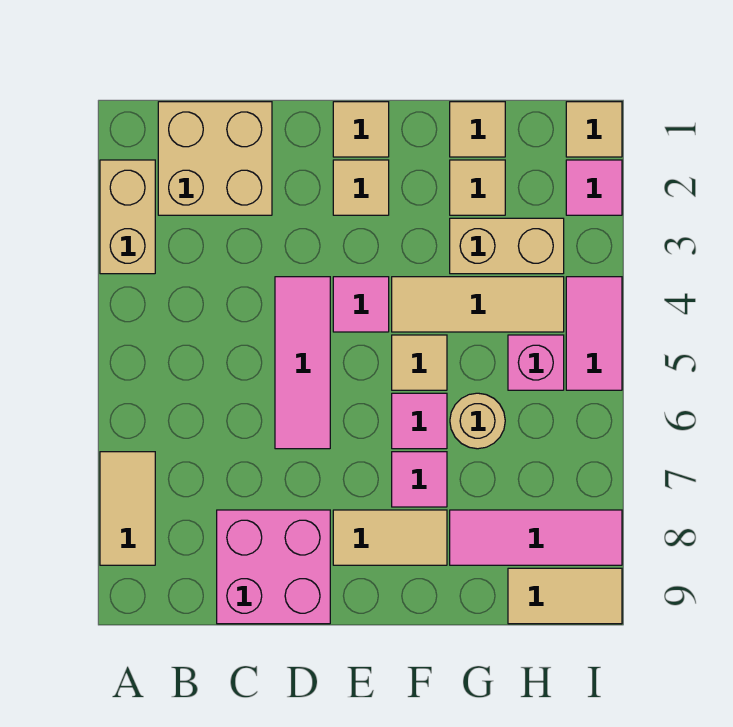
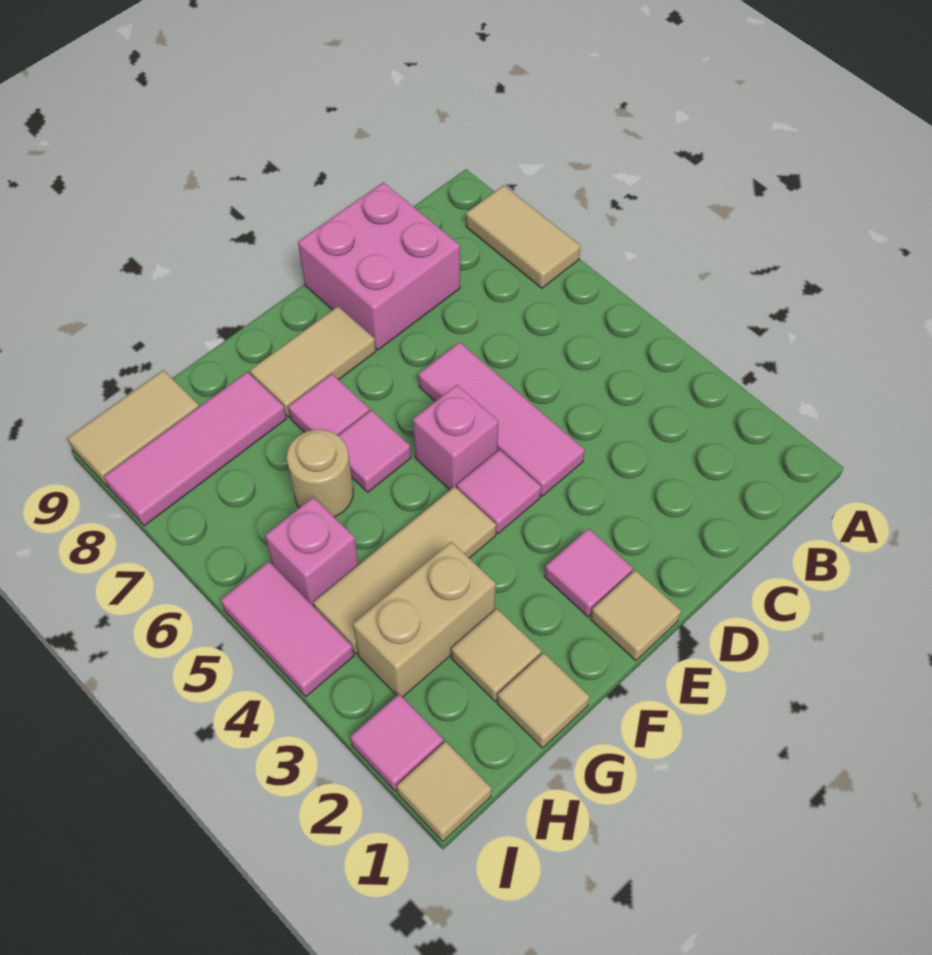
tan 1x2 brick [100,160,155,274] -> none
tan 2x2 brick [158,102,272,215] -> none
tan 1x1 tile [333,160,389,215] -> pink 1x1 tile [545,529,633,617]
none -> pink 1x1 brick [413,385,498,490]
tan 1x1 tile [392,335,447,390] -> none

